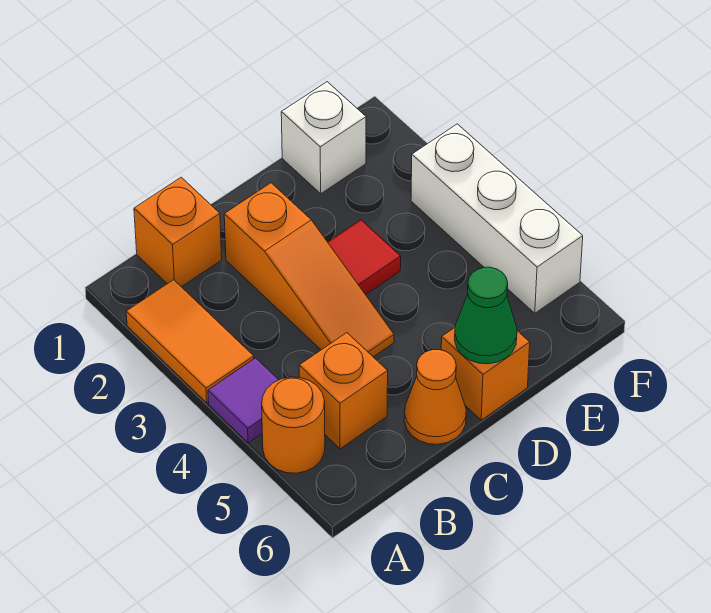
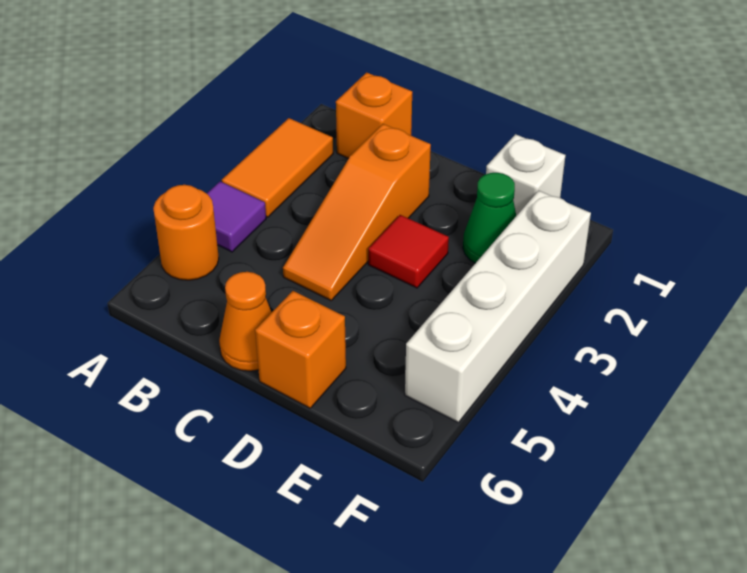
orange 1x1 brick [299,333,388,449] -> none
green 1x1 cone [455,267,517,364] -> green 1x1 cone moved to [463,173,516,263]
white 1x3 brick [411,124,583,313] -> white 1x4 brick [405,190,591,423]

